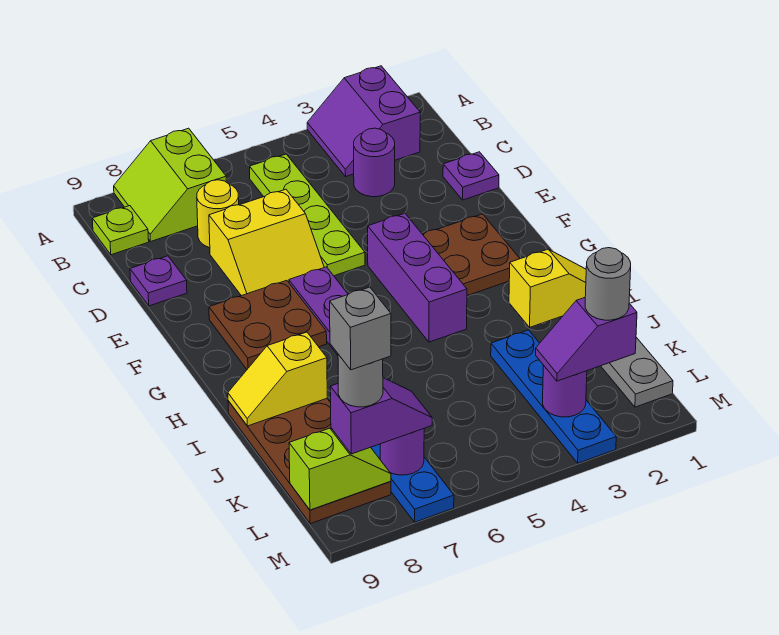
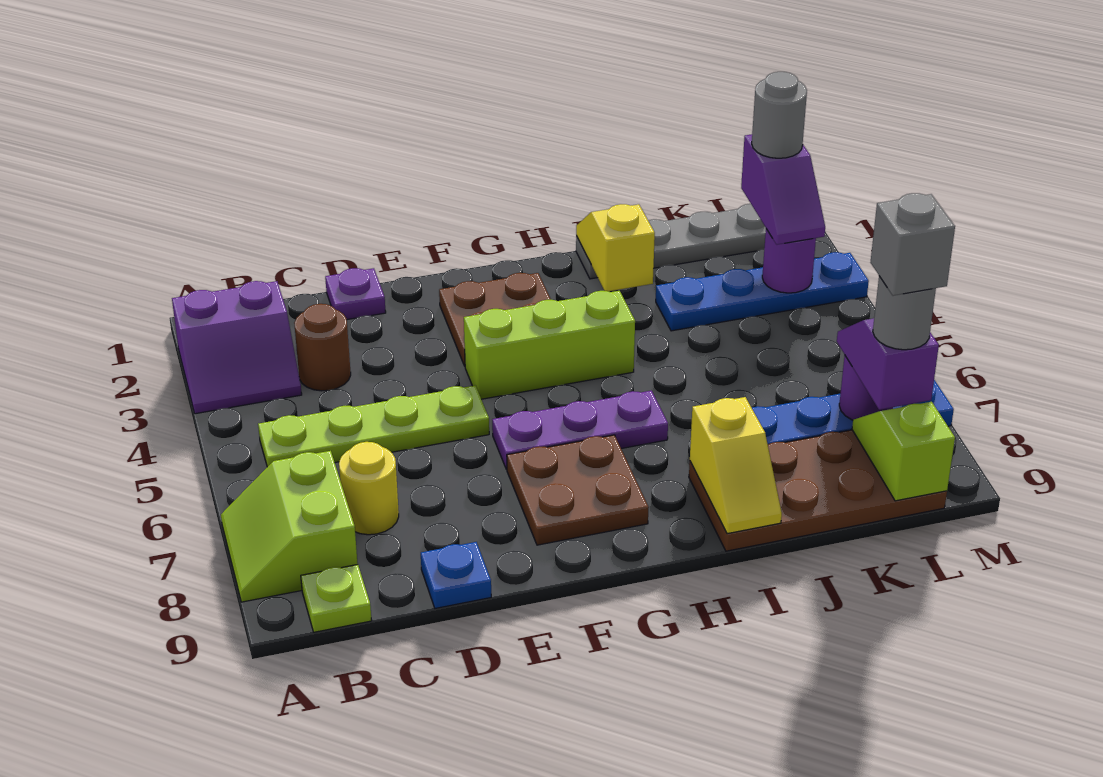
lime 2x2 slope [114,128,226,241] -> lime 2x2 slope turned to [221,451,358,602]
purple 1x1 round brick [354,128,395,197] -> brown 1x1 round brick [294,304,351,391]
yellow 2x2 slope [209,189,324,296] -> none
purple 1x1 plate [130,256,187,306] -> blue 1x1 plate [421,542,491,608]
purple 1x3 brick [368,213,467,342] -> lime 1x3 brick [464,291,635,399]

